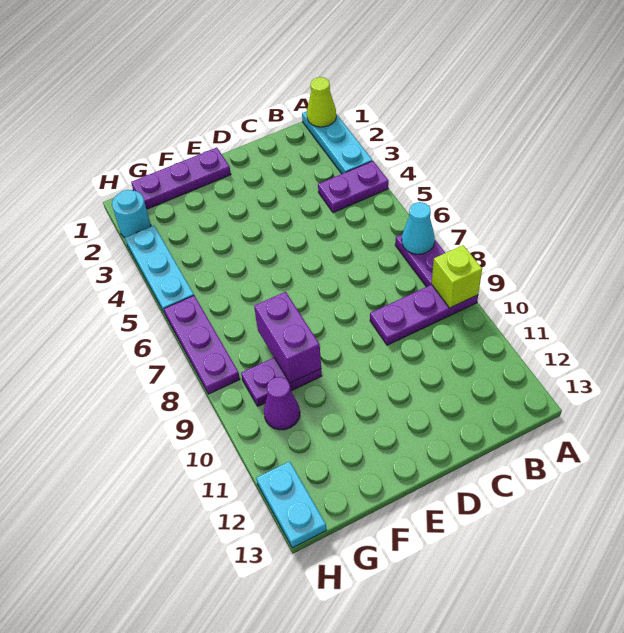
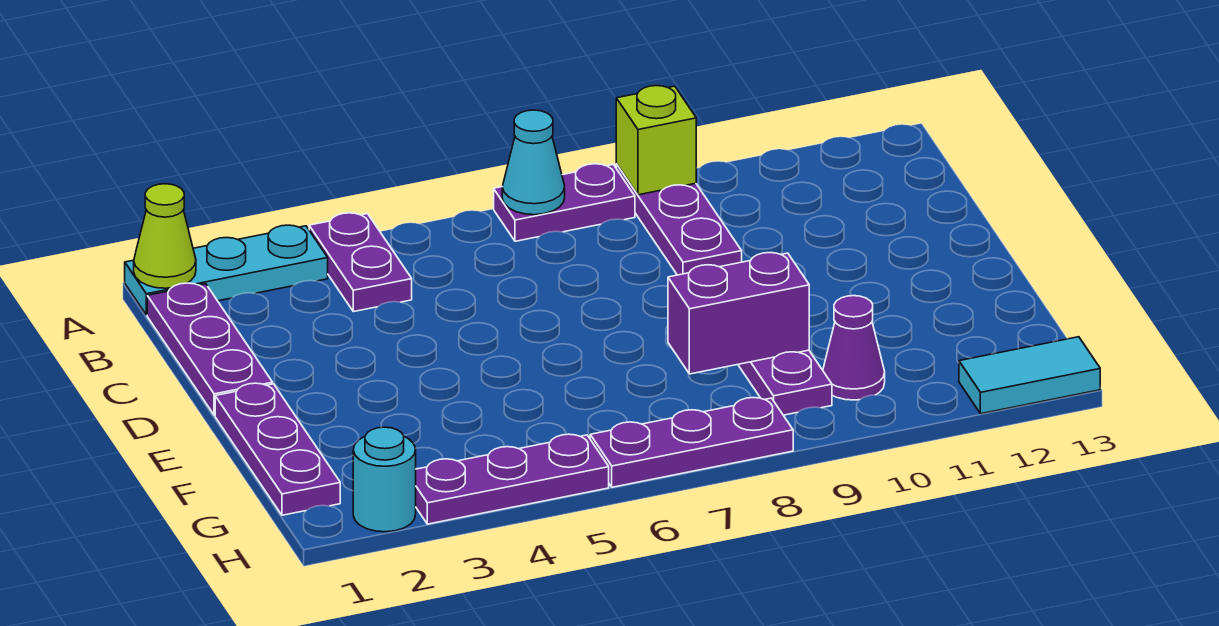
none -> purple 1x3 plate [147,283,273,415]
cyan 1x3 plate [125,226,194,314] -> purple 1x3 plate [416,434,609,524]
cyan 1x2 plate [256,461,326,548] -> cyan 1x2 tile [959,337,1100,414]

